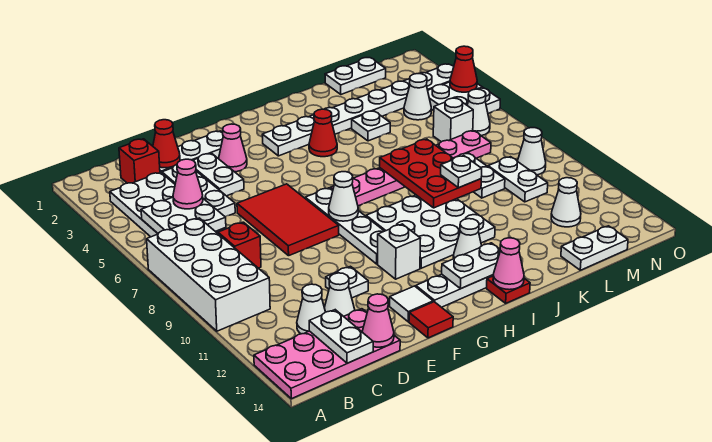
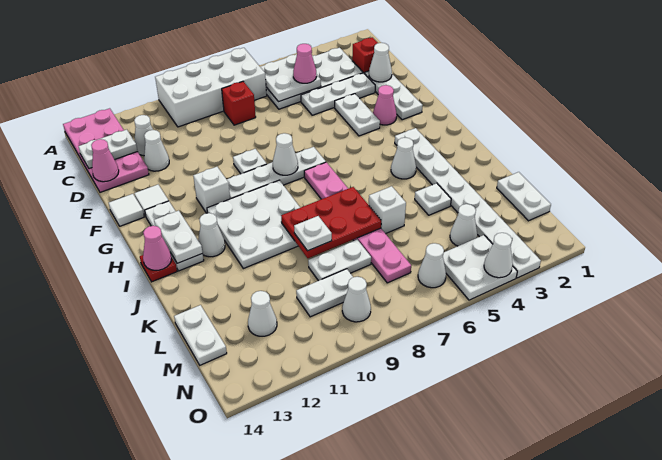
red 1x1 cone [153,120,180,168] -> white 1x1 cone [369,43,392,82]
white 1x2 plate [193,153,244,196] -> white 1x2 plate turned to [335,94,380,136]
red 2x3 tile [237,184,339,256] -> none
white 1x1 plate [326,266,368,298] -> white 1x1 plate moved to [233,149,267,174]
red 1x1 tile [409,302,453,338] -> white 1x1 tile [109,194,144,226]
red 1x1 cone [309,109,337,157] -> white 1x1 cone [391,138,416,179]
white 1x1 brick [433,98,473,142] -> white 1x1 brick moved to [369,186,406,234]
red 1x1 cone [450,46,477,92] -> white 1x1 cone [484,233,513,278]

